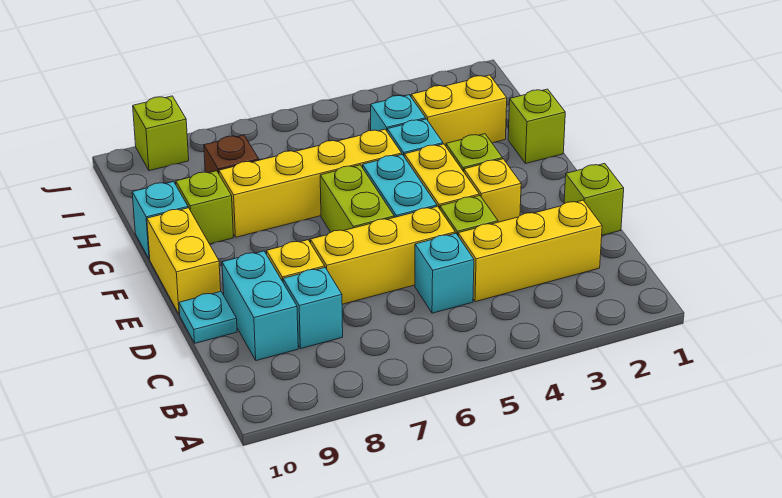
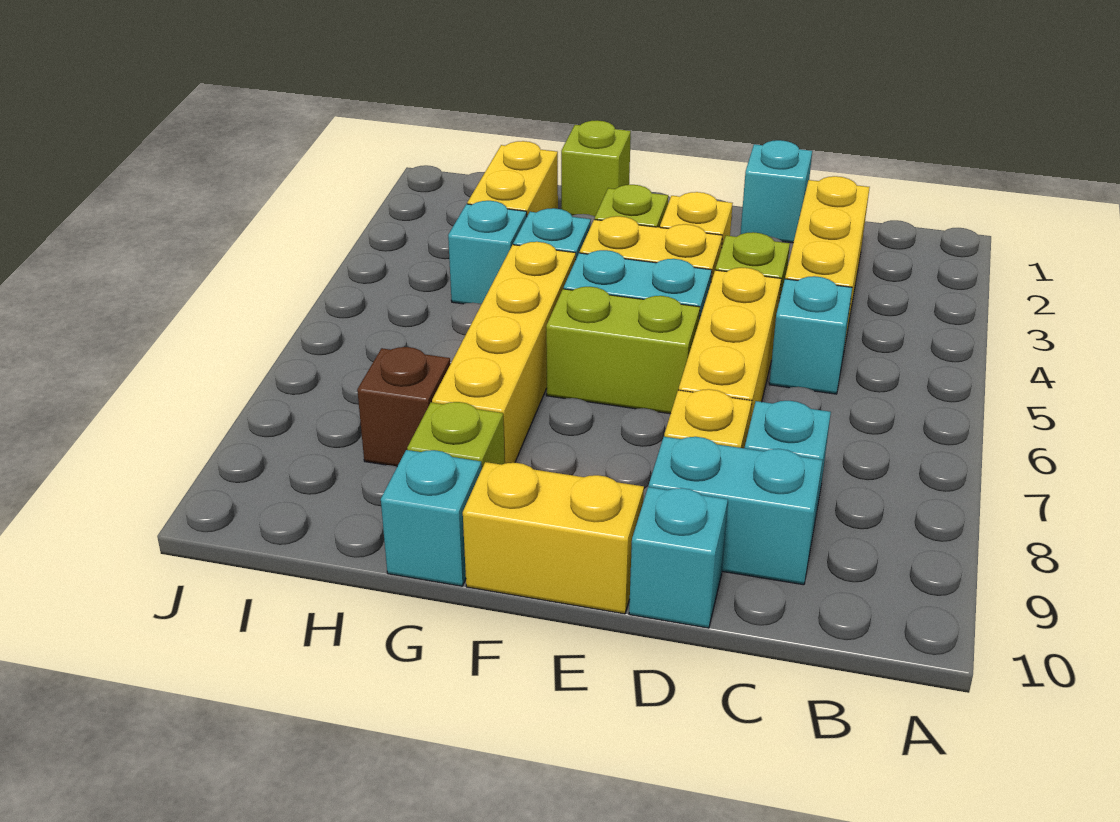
lime 1x1 brick [564,163,624,235] -> cyan 1x1 brick [741,140,812,243]
cyan 1x1 plate [179,292,237,343] -> cyan 1x1 brick [629,487,728,628]
lime 1x1 brick [133,96,189,171] -> none

